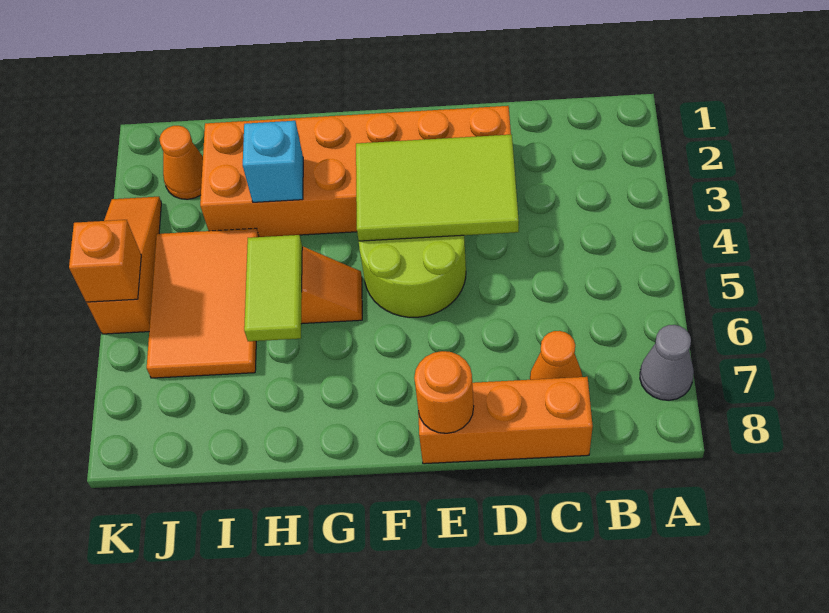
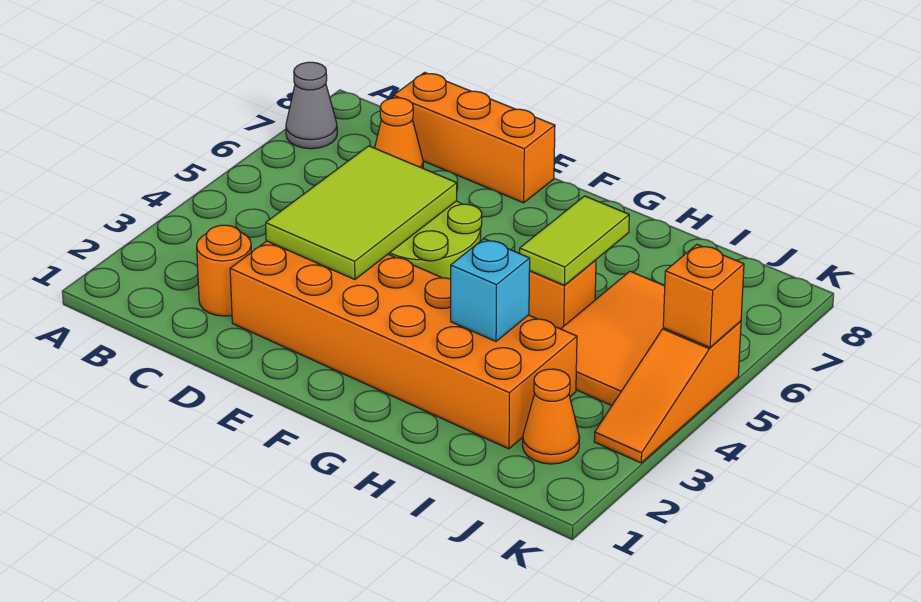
lime 2x3 tile [356,135,519,241] -> lime 2x3 tile turned to [266,146,457,280]
orange 1x1 round brick [414,351,474,433] -> orange 1x1 round brick moved to [197,225,251,316]

